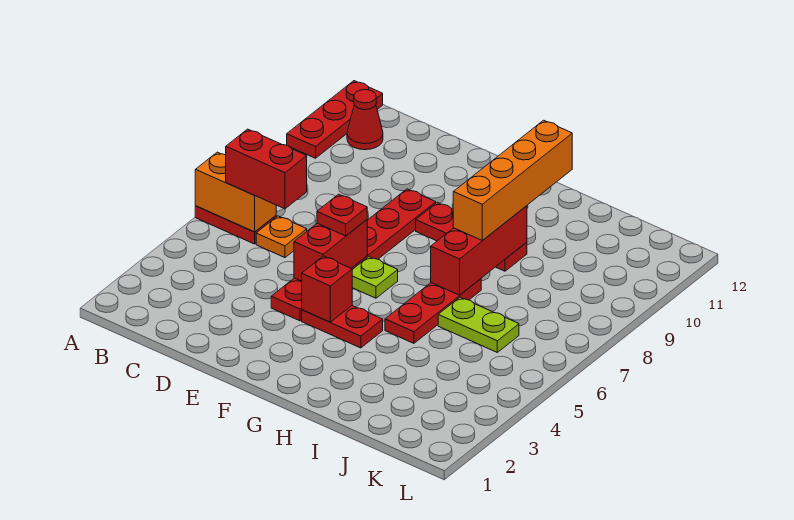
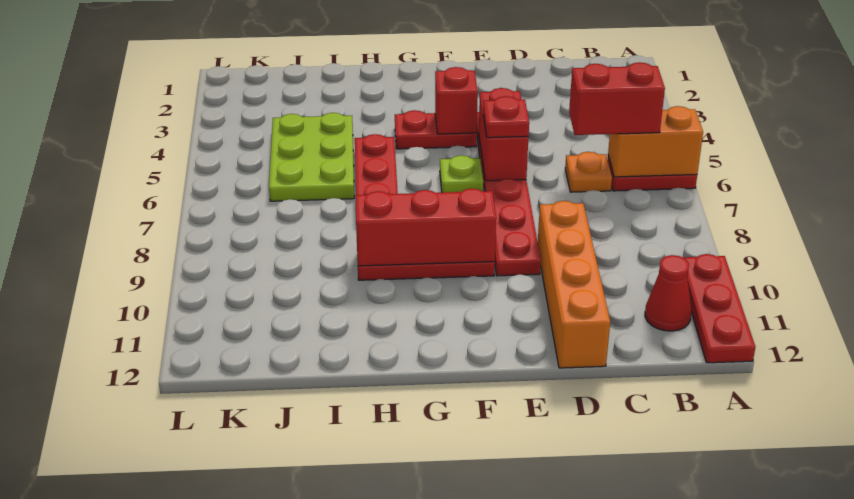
red 1x3 brick [431,206,527,295] -> red 1x3 brick turned to [355,189,496,266]
orange 1x4 brick [453,120,572,241] -> orange 1x4 brick moved to [538,201,610,368]
lime 1x2 plate [438,297,519,352] -> lime 2x3 plate [269,113,354,201]

